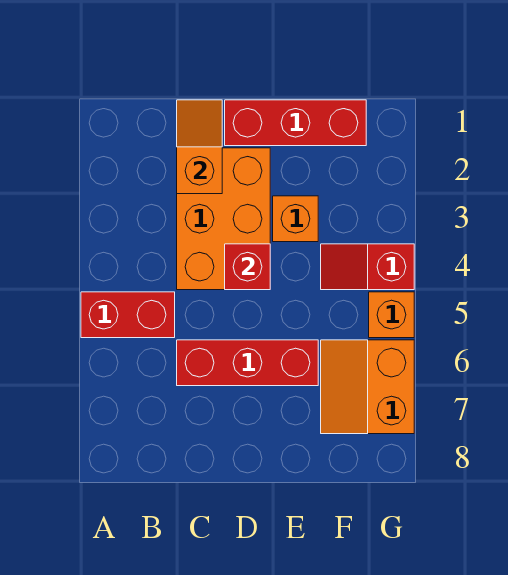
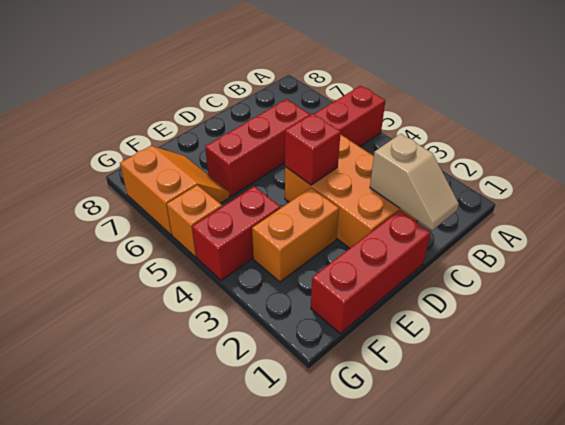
orange 1x2 slope [177,100,222,194] -> tan 1x2 slope [370,134,459,230]
orange 1x1 brick [273,196,318,242] -> orange 1x2 brick [252,188,339,282]
red 1x2 slope [321,244,414,290] -> red 1x2 brick [192,186,280,280]

